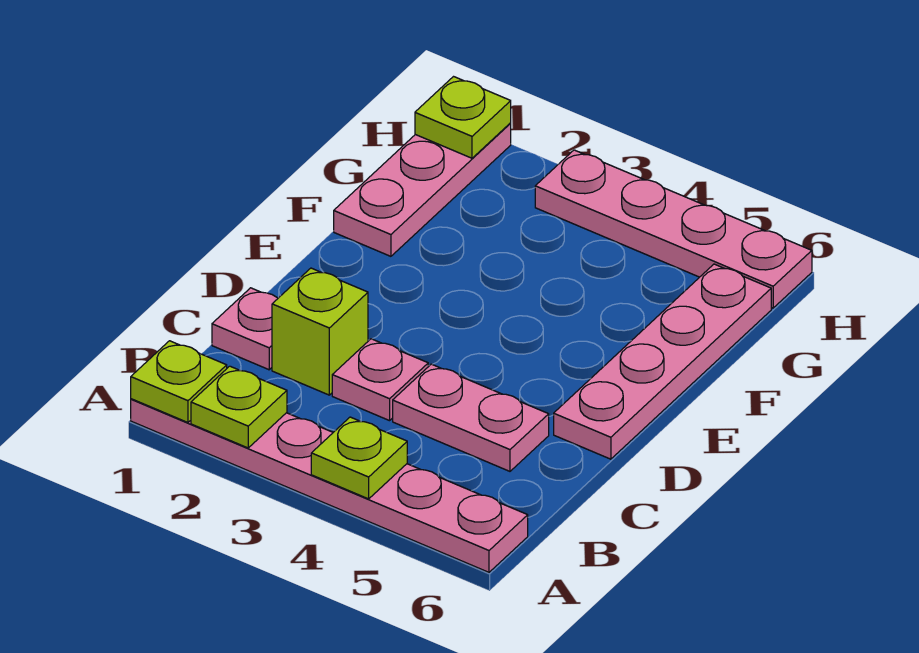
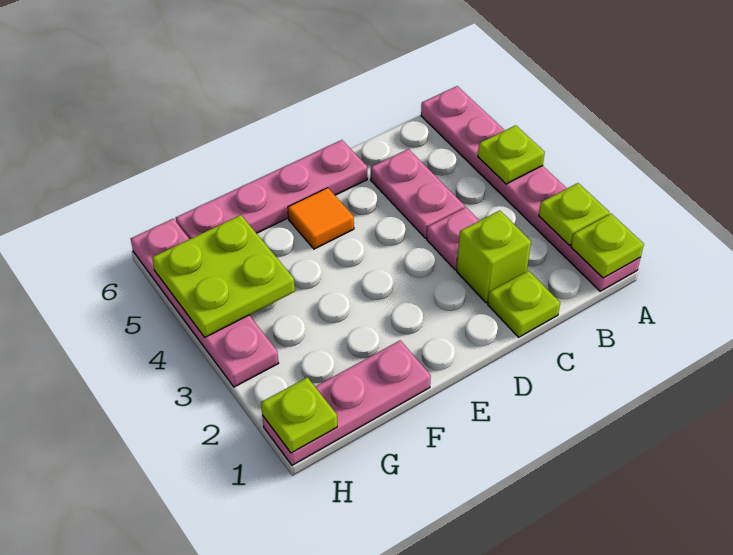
pink 1x1 plate [212,288,278,370] -> lime 1x1 plate [488,271,560,337]
none -> orange 1x1 tile [288,188,354,249]
none -> lime 2x2 plate [152,215,295,337]

